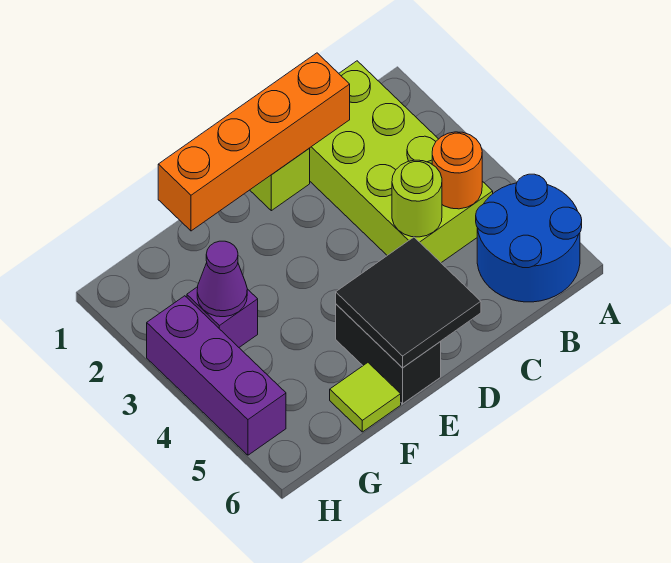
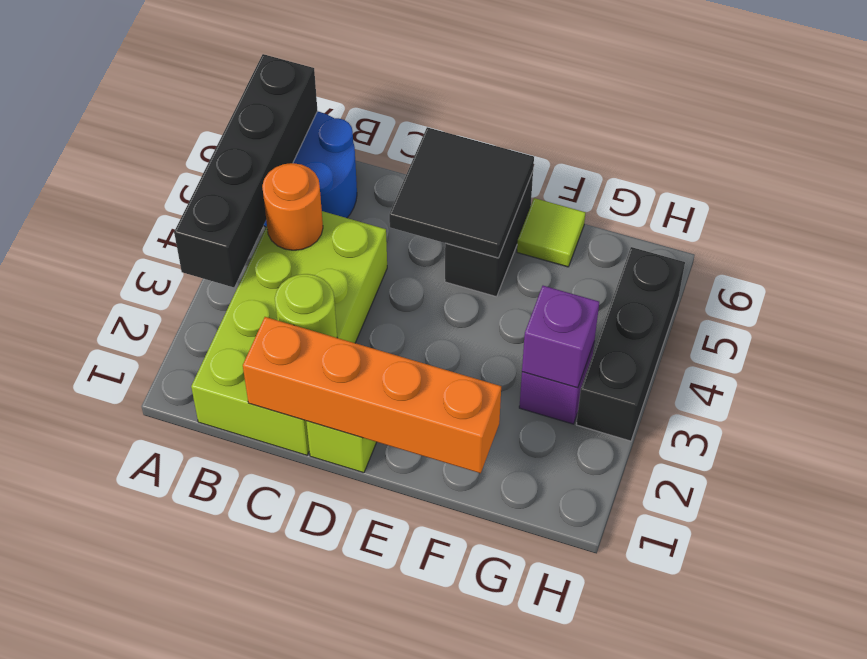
none -> black 1x4 brick [174,54,317,287]
lime 1x1 round brick [392,160,442,237] -> lime 1x1 round brick moved to [275,274,337,338]
purple 1x1 cone [197,241,247,317] -> purple 1x1 brick [522,286,599,388]
purple 1x3 brick [147,296,286,455] -> black 1x3 brick [576,247,685,441]

